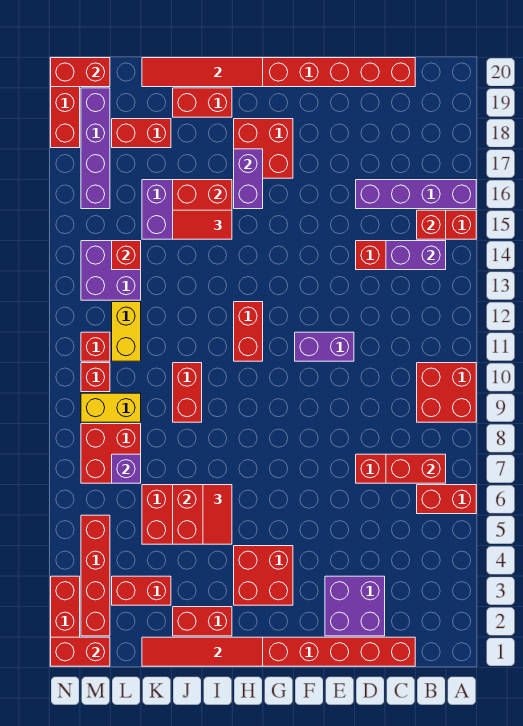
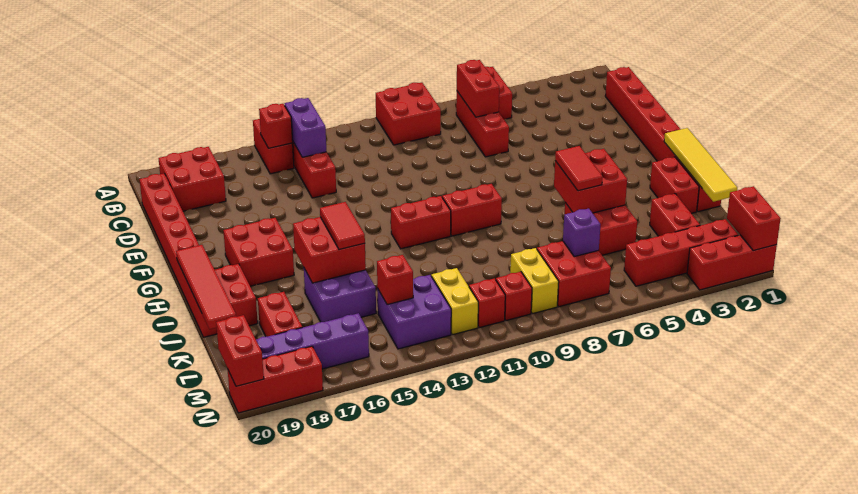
purple 1x4 brick [356,180,476,209] -> none
purple 2x2 brick [325,576,385,636] -> none
purple 1x2 brick [295,332,354,361] -> none
red 2x2 brick [234,546,293,605] -> red 2x2 brick moved to [159,147,226,211]
red 1x4 tile [142,637,263,666] -> yellow 1x4 tile [664,128,737,202]
purple 1x2 brick [234,149,263,209] -> none
red 1x2 tile [203,485,232,544] -> red 1x2 tile turned to [555,146,603,191]
red 1x2 brick [173,363,202,422] -> red 1x2 brick moved to [442,184,502,236]
yellow 1x2 brick [112,302,141,361] -> yellow 1x2 brick turned to [431,268,478,335]

